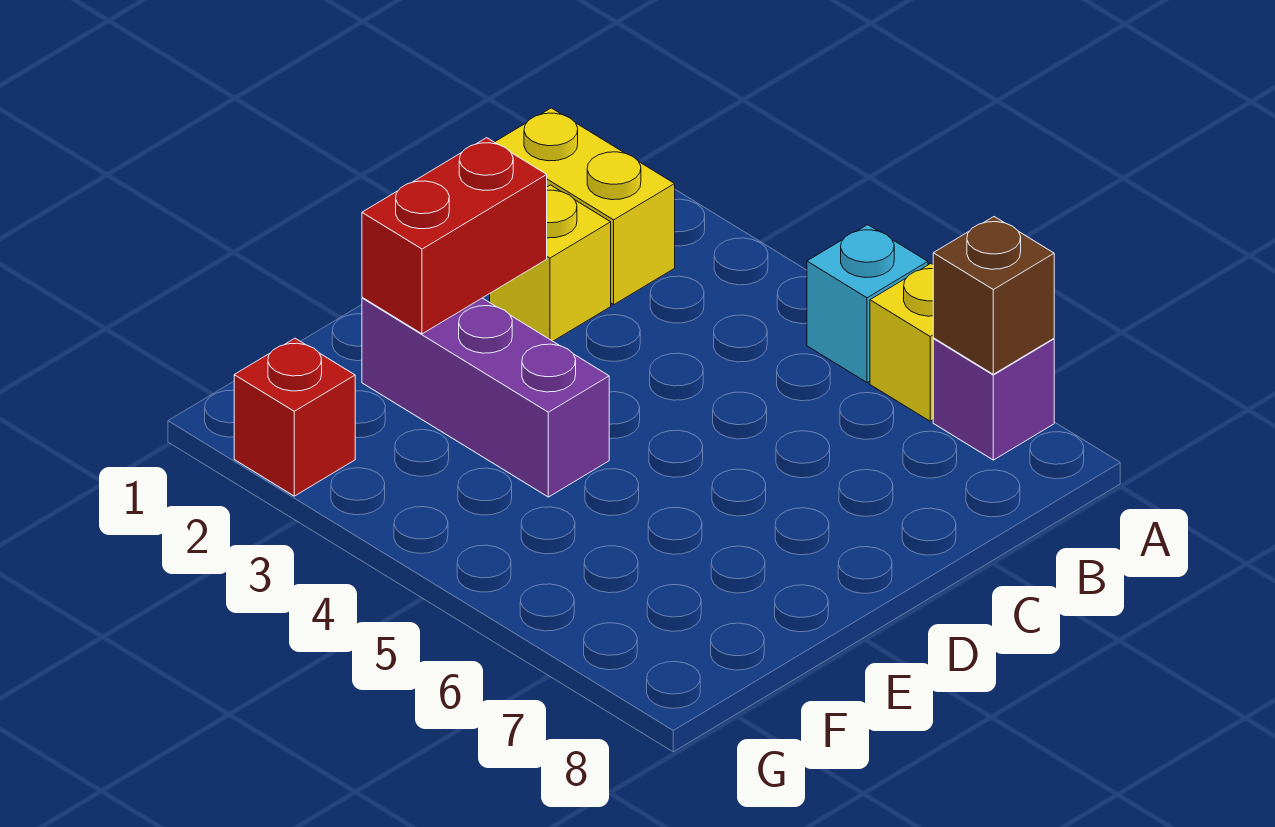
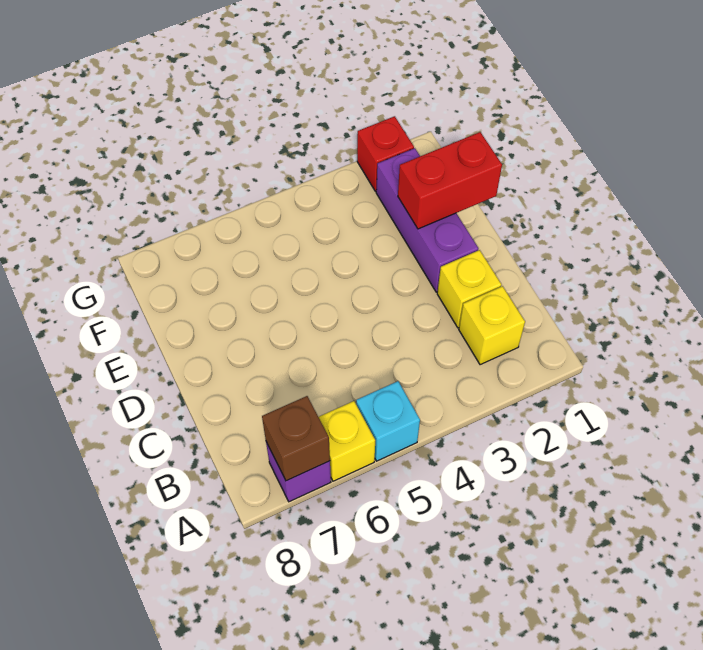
yellow 1x2 brick [495,108,675,304] -> yellow 1x1 brick [459,286,525,365]
red 1x2 brick [362,138,547,334] -> red 1x2 brick turned to [398,132,502,229]
purple 1x3 brick [362,298,609,497] -> purple 1x3 brick turned to [376,148,478,292]

